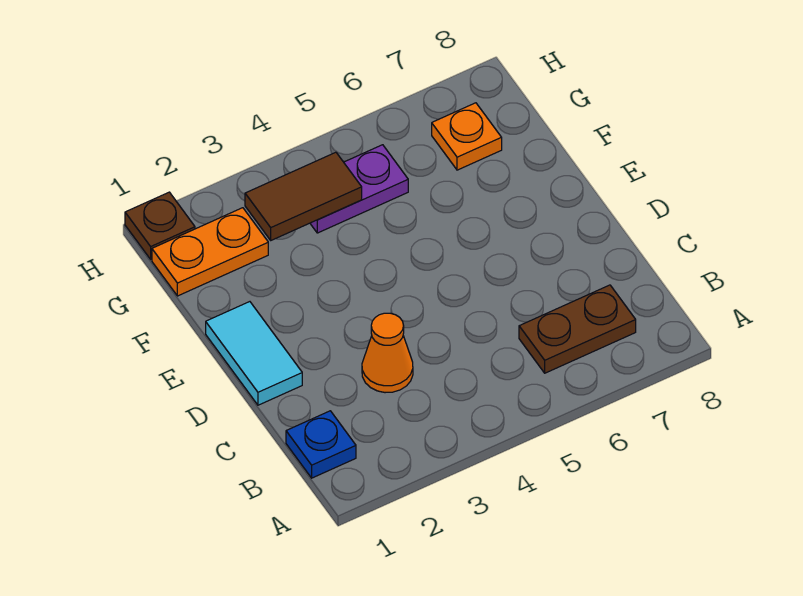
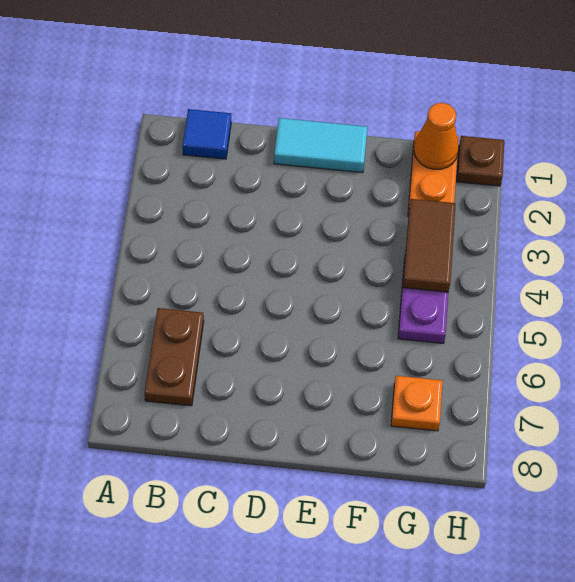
blue 1x1 plate [286,411,356,478] -> blue 1x1 tile [183,109,231,159]
orange 1x1 cone [362,313,413,393] -> orange 1x1 cone moved to [414,103,459,169]

